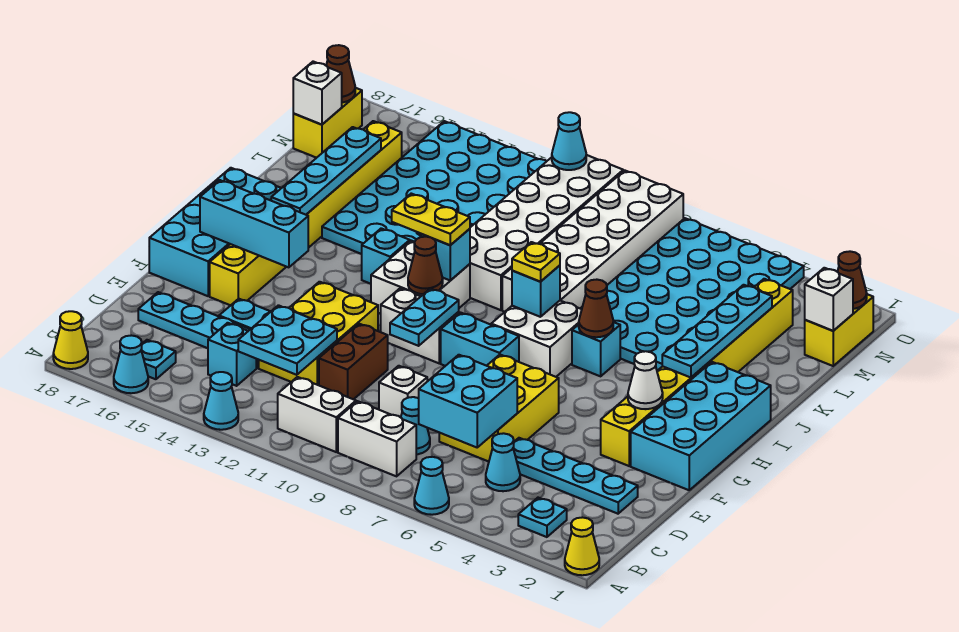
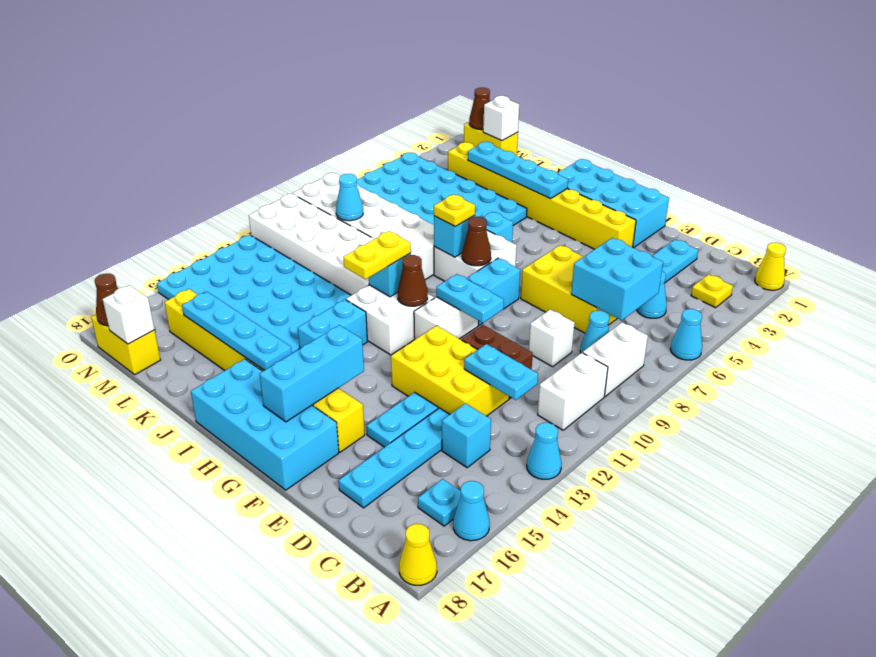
cyan 1x1 plate [518,498,567,537] -> yellow 1x1 plate [691,274,733,308]
cyan 2x2 plate [238,305,337,375] -> cyan 1x2 plate [464,344,538,400]
white 1x1 cone [628,351,663,409] -> none
brown 1x1 cone [579,280,613,337] -> brown 1x1 cone moved to [462,217,491,266]
cyan 1x1 brick [362,228,410,284] -> cyan 1x2 brick [298,300,367,349]
cyan 1x1 cone [552,112,586,170] -> cyan 1x1 cone moved to [336,174,363,221]

